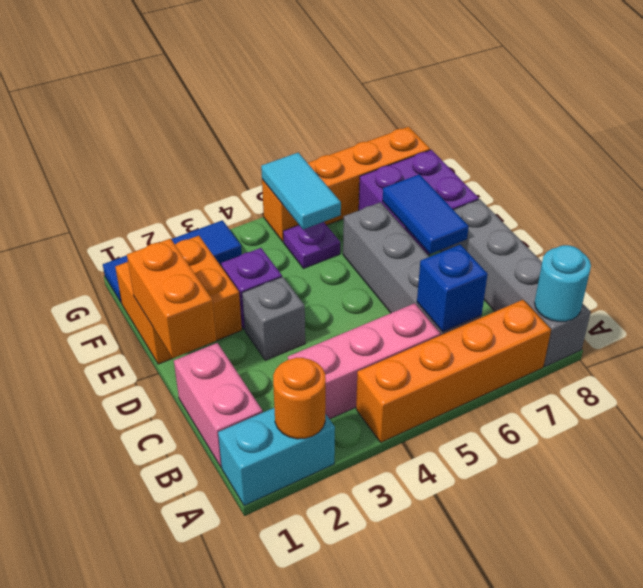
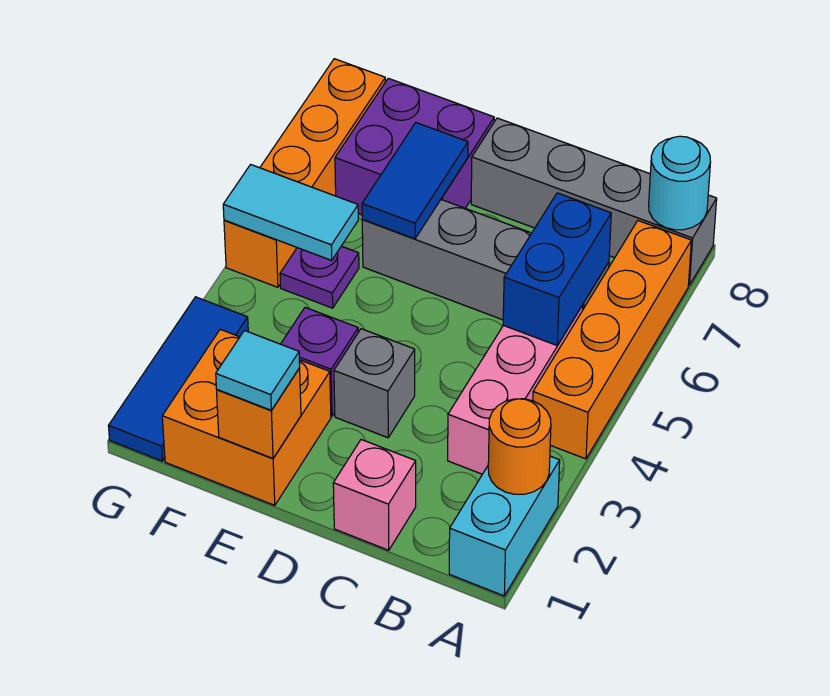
pink 1x2 brick [174,343,263,467] -> pink 1x1 brick [333,440,416,550]
blue 1x1 brick [417,244,488,332] -> blue 1x2 brick [503,193,611,345]
orange 1x2 brick [127,238,216,358] -> orange 1x1 brick [217,368,301,458]
blue 1x2 tile [382,174,469,254] -> blue 1x2 tile turned to [362,123,468,239]
none -> cyan 1x1 tile [216,331,300,410]

